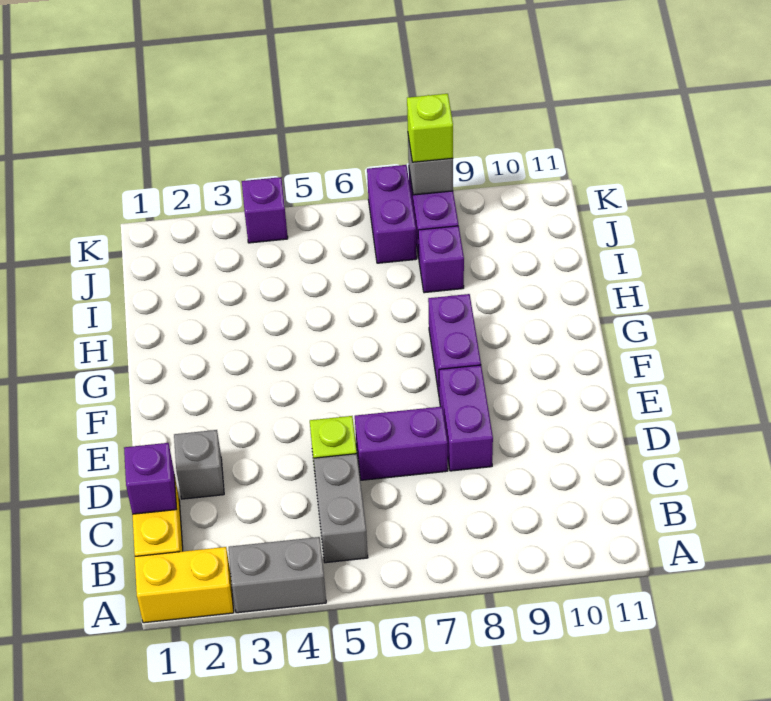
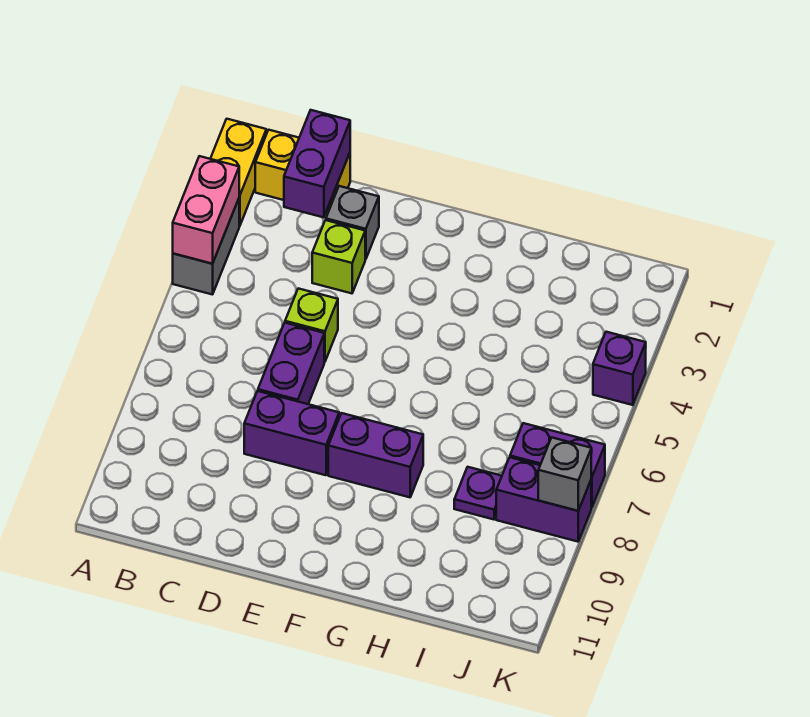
none -> pink 1x2 brick [173,156,239,264]
grey 1x2 brick [314,454,368,563] -> none
purple 1x1 brick [124,443,177,514] -> purple 1x2 brick [284,110,350,217]
purple 1x1 brick [418,226,464,293] -> purple 1x1 plate [454,467,502,519]
lime 1x1 brick [407,94,453,162] -> lime 1x1 brick moved to [312,220,365,293]

